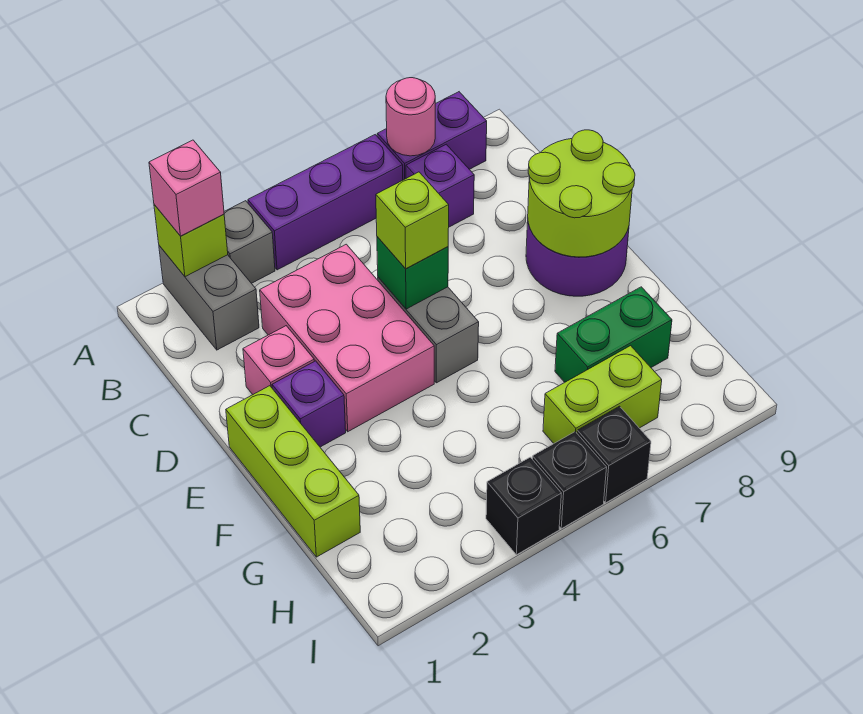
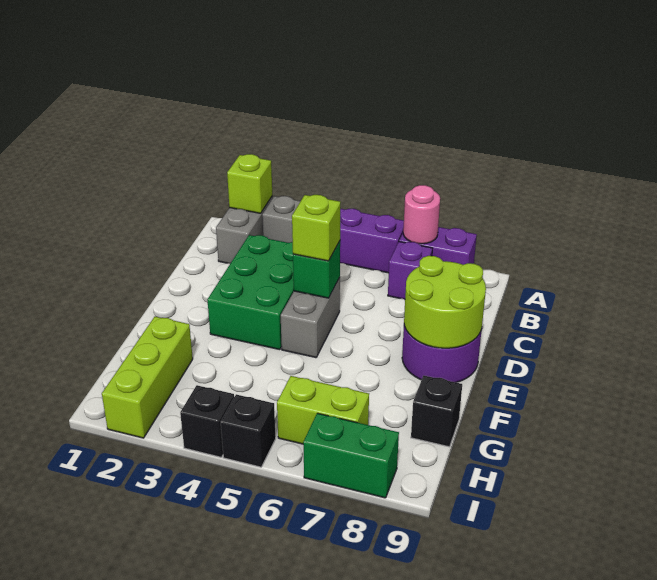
pink 1x1 brick [149,140,224,236] -> none
pink 2x3 brick [260,244,434,431] -> green 2x3 brick [207,235,294,350]
pink 1x1 brick [243,326,314,395] -> none
lime 1x3 brick [226,386,360,557] -> lime 1x3 brick moved to [102,317,193,438]
purple 1x1 brick [272,361,346,447] -> none
green 1x2 brick [555,287,672,382] -> green 1x2 brick moved to [303,413,399,498]
black 1x1 brick [577,406,651,503] -> black 1x1 brick moved to [411,376,462,447]

